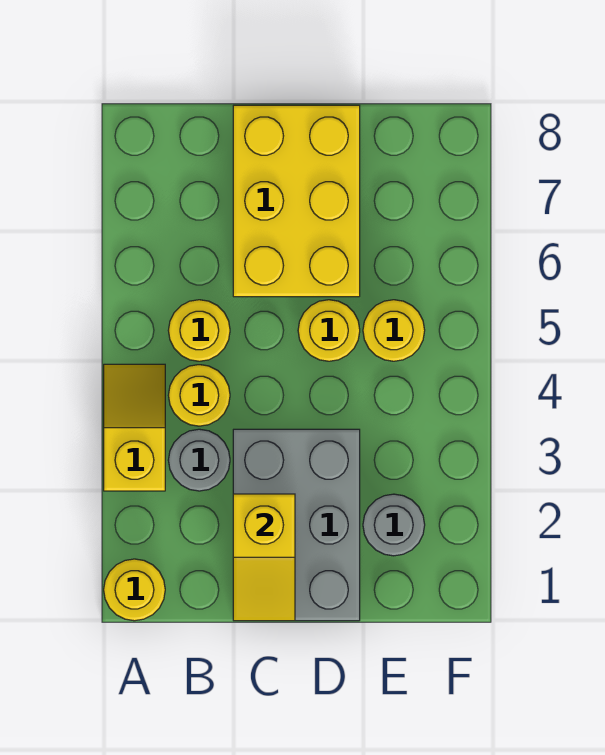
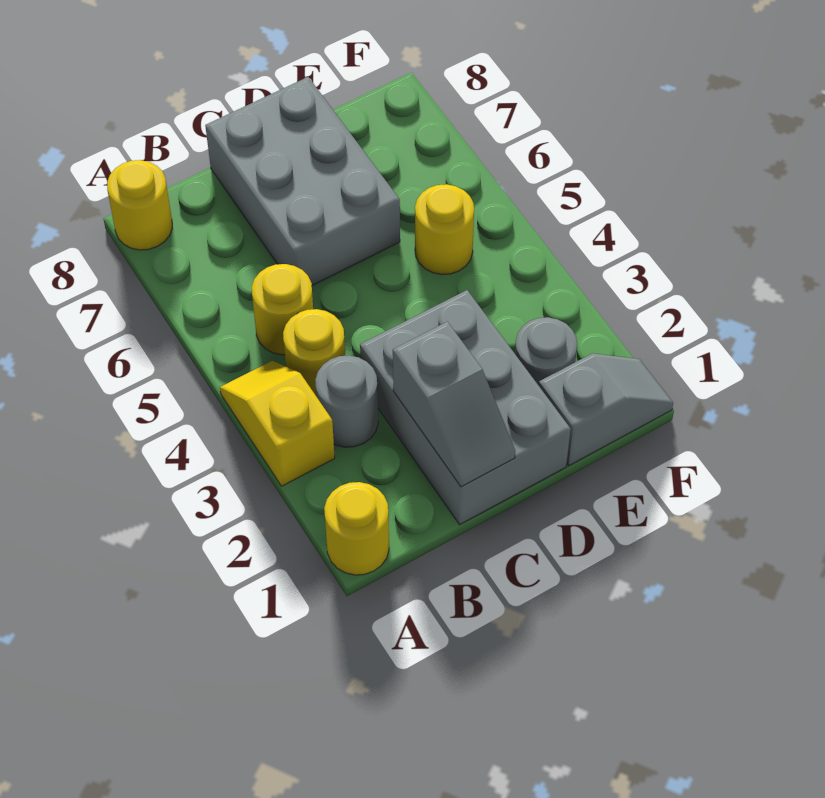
yellow 1x2 slope [233,494,295,621] -> grey 1x2 slope [393,322,515,487]
yellow 2x3 brick [233,105,360,297] -> grey 2x3 brick [205,77,400,286]
yellow 1x1 round brick [298,300,360,361] -> yellow 1x1 round brick moved to [107,160,172,250]
none -> grey 1x2 slope [539,353,673,465]

